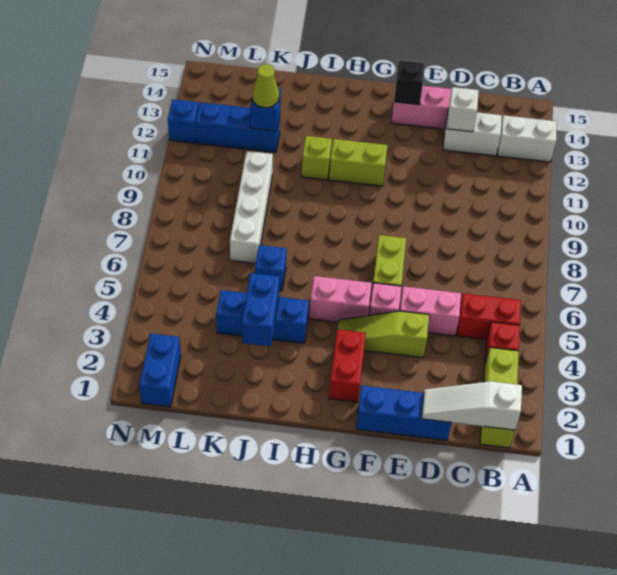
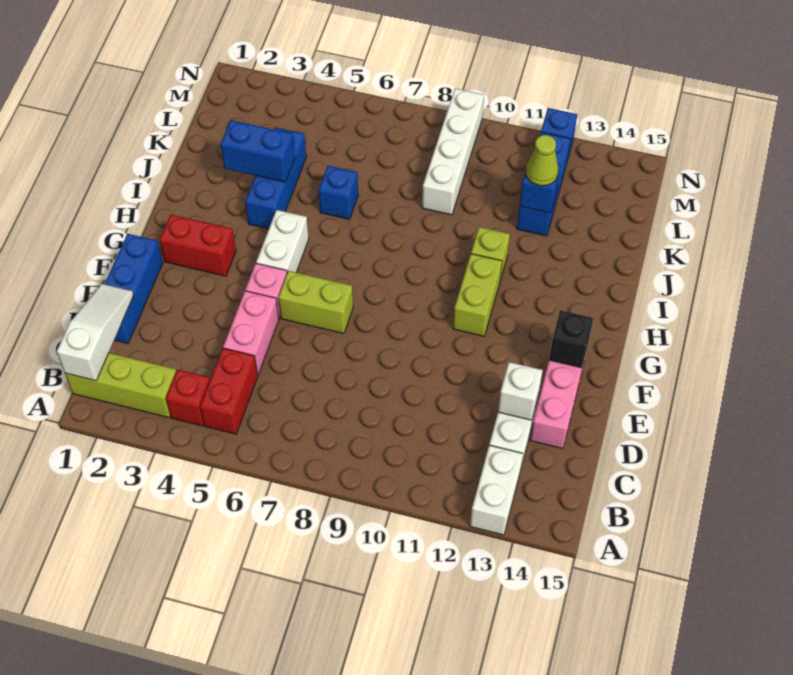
lime 1x3 slope [338,311,429,358] -> none
pink 1x2 brick [309,276,372,322] -> white 1x2 brick [256,210,309,272]
white 1x4 brick [230,151,273,263] -> white 1x4 brick turned to [422,89,484,215]
blue 1x2 brick [139,334,181,407] -> none

